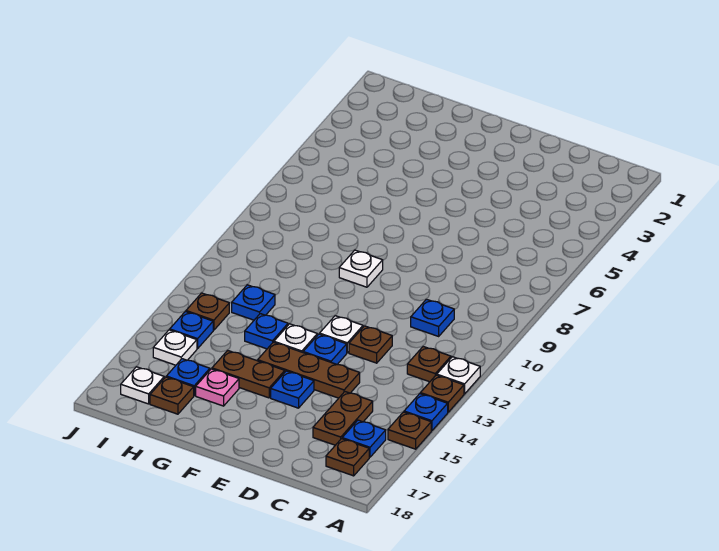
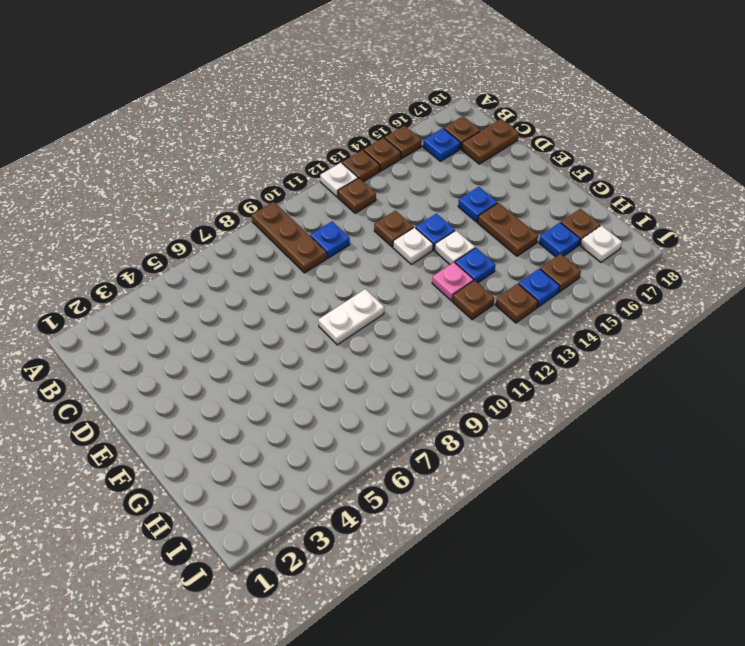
blue 1x1 plate [404,394,448,431] -> brown 1x1 plate [364,138,401,171]
brown 1x2 plate [313,392,373,445] -> brown 1x2 plate moved to [462,119,519,164]
brown 1x3 plate [258,342,360,398] -> brown 1x3 plate moved to [252,202,327,273]
white 1x1 plate [339,250,383,287] -> white 1x2 plate [318,289,384,345]
pink 1x1 plate [196,369,239,406] -> pink 1x1 plate moved to [432,262,473,301]
blue 1x1 plate [232,285,275,320] -> brown 1x1 plate [452,280,494,320]
white 1x1 plate [153,330,197,365] -> brown 1x1 plate [540,254,581,292]

